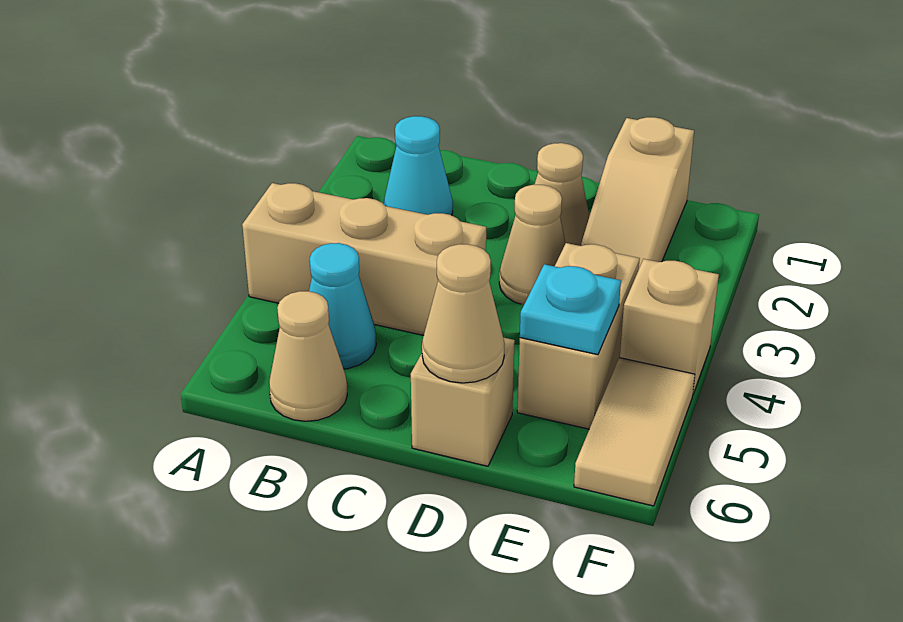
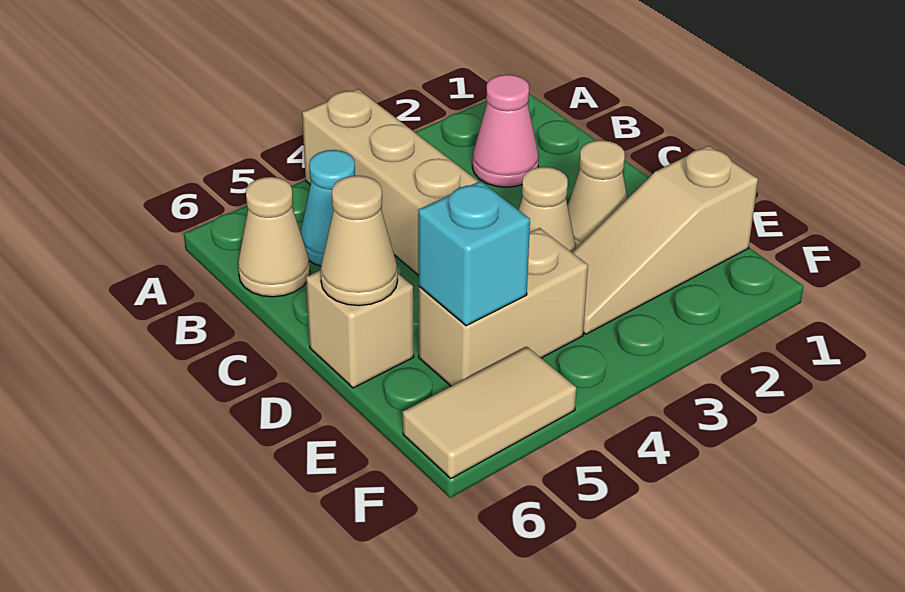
cyan 1x1 cone [384,116,453,215] -> pink 1x1 cone [472,75,539,187]
cyan 1x1 plate [520,264,621,355] -> cyan 1x1 brick [418,181,530,326]
tan 1x1 brick [620,259,719,394] -> none

